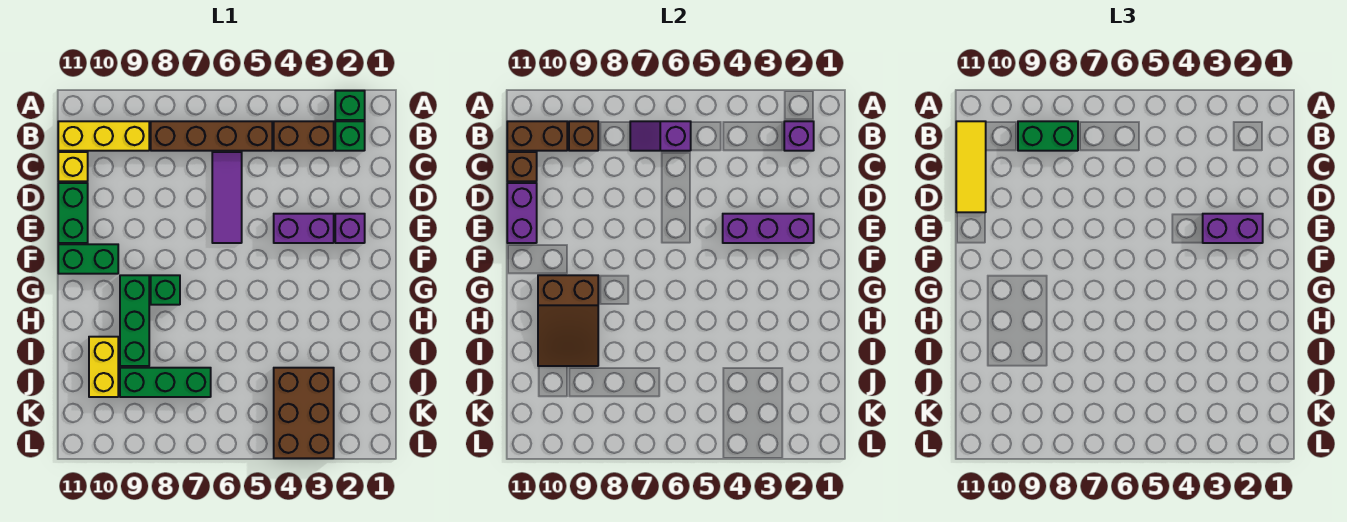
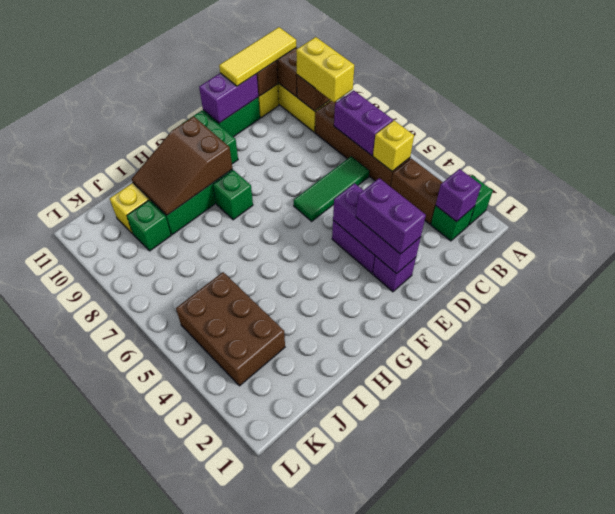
none -> yellow 1x1 brick [373,121,414,171]
purple 1x2 slope [630,121,691,151] -> purple 1x2 brick [334,90,393,156]
green 1x2 brick [1018,121,1078,151] -> yellow 1x2 brick [296,37,354,102]
purple 1x3 tile [212,152,242,243] -> green 1x3 tile [294,156,369,221]
brown 2x3 brick [274,368,334,458] -> brown 2x3 brick turned to [176,272,285,386]
green 1x3 brick [120,368,211,397] -> green 1x1 brick [127,200,171,251]

